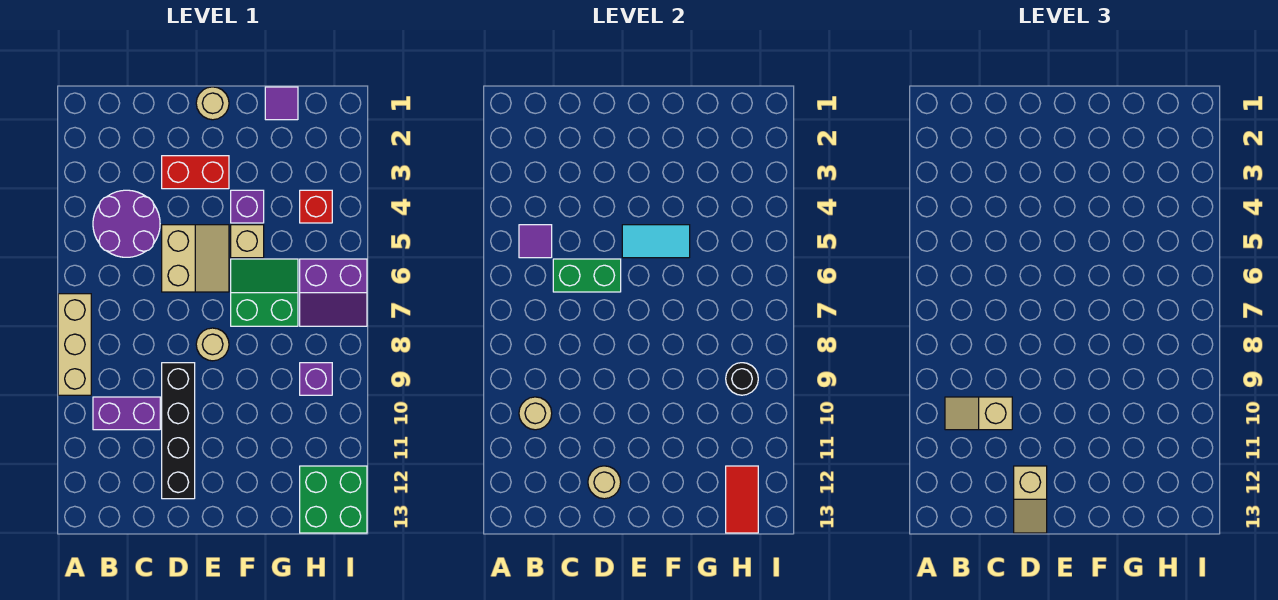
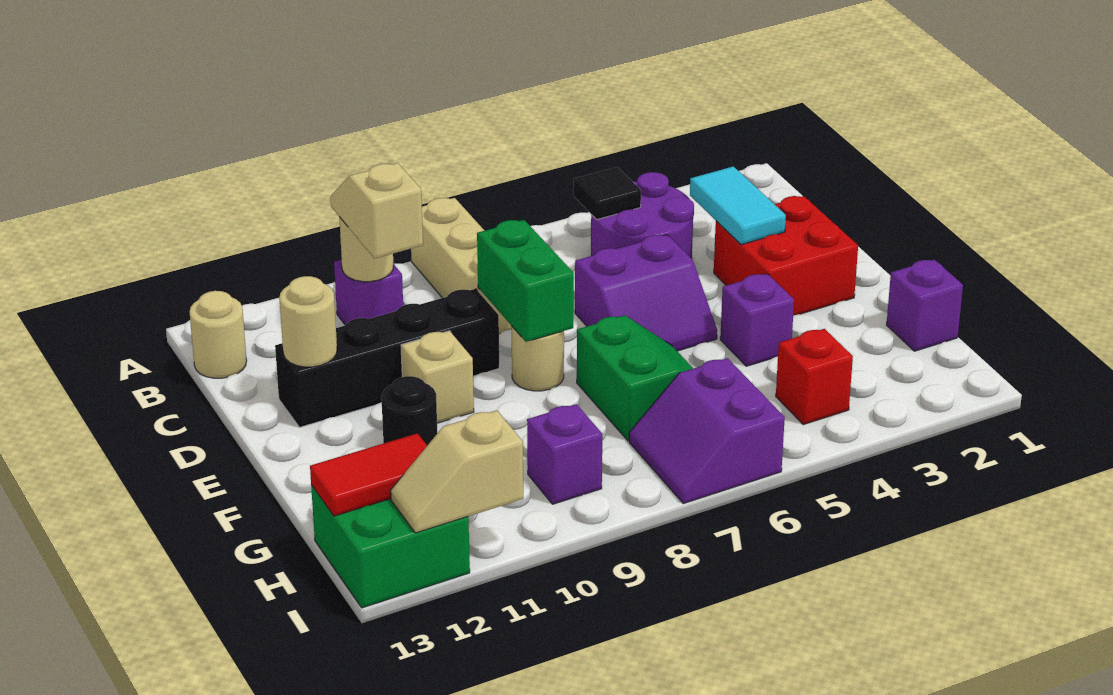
tan 1x3 brick [58,294,91,395] -> tan 1x3 brick turned to [411,198,512,334]
purple 1x1 tile [519,225,552,258] -> black 1x1 tile [573,167,641,220]
purple 1x2 brick [93,397,160,430] -> purple 1x1 brick [334,260,403,325]
green 1x2 brick [553,259,621,292] -> green 1x2 brick moved to [477,220,574,342]
red 1x2 brick [162,156,229,189] -> red 2x2 brick [714,196,858,316]
tan 2x2 slope [162,225,229,292] -> purple 2x2 slope [575,235,717,351]
tan 1x2 slope [1014,466,1047,533] -> tan 1x2 slope moved to [391,410,523,533]
tan 1x1 round brick [196,87,229,120] -> tan 1x1 round brick moved to [190,291,247,378]
cyan 1x2 tile [622,225,690,258] -> cyan 1x2 tile moved to [690,166,786,245]
tan 1x1 brick [231,225,264,258] -> tan 1x1 brick moved to [401,331,474,423]
purple 1x1 tile [265,87,298,120] -> purple 1x1 brick [887,260,963,351]
black 1x1 round brick [726,363,758,395] -> black 1x1 round brick moved to [382,376,437,445]

